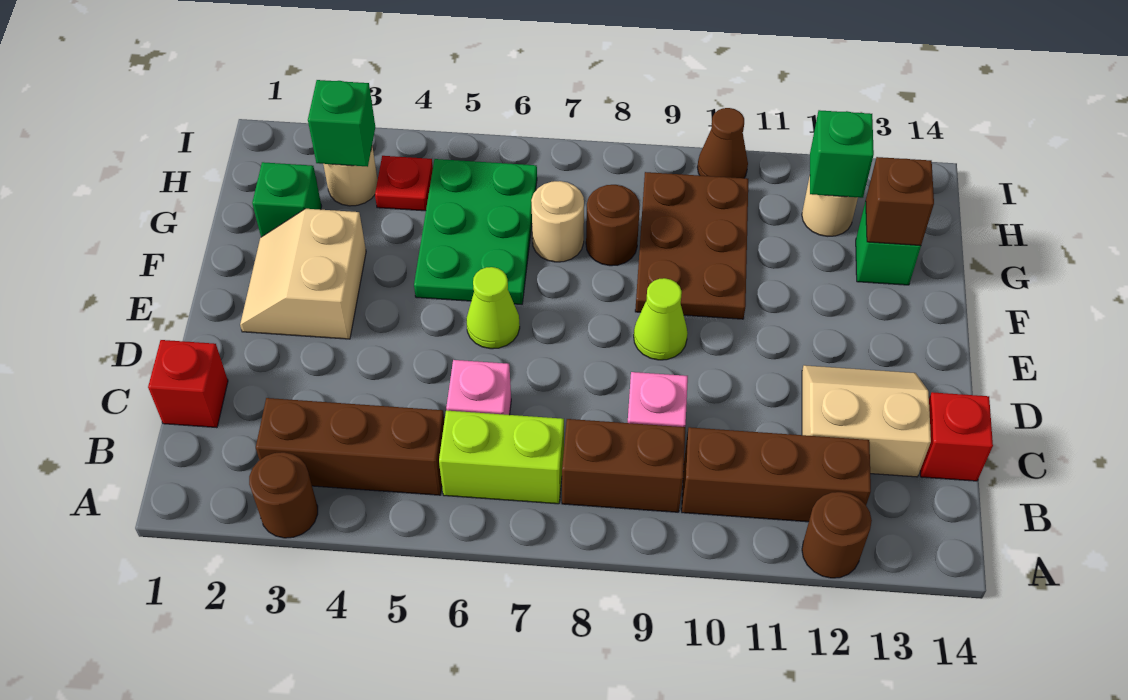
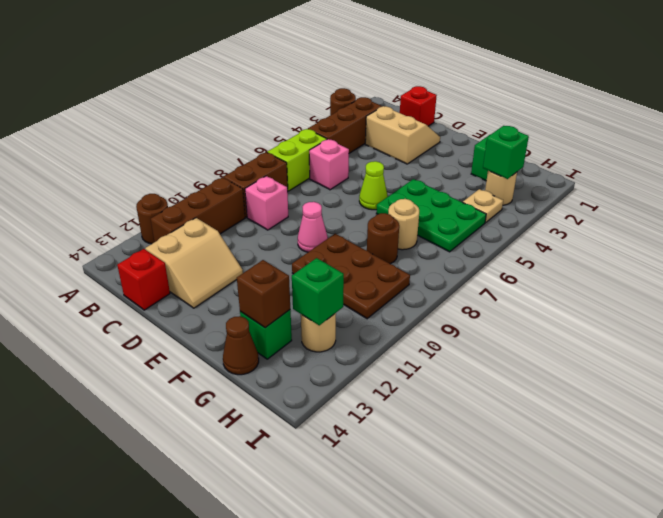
tan 2x2 slope [240,209,366,339] -> tan 2x2 slope moved to [365,106,440,164]
lime 1x1 cone [634,278,688,360] -> pink 1x1 cone [298,202,328,252]
red 1x1 plate [375,156,433,211] -> tan 1x1 plate [463,189,503,223]
brown 1x1 cone [697,108,748,178] -> brown 1x1 cone moved to [223,316,259,375]

